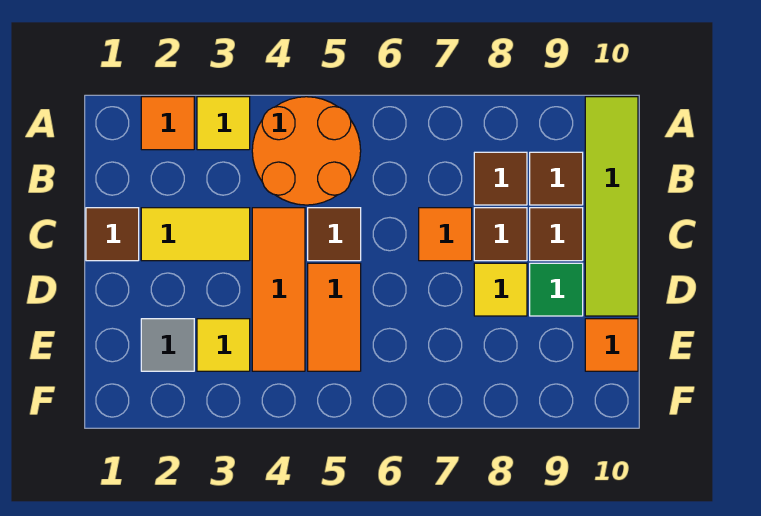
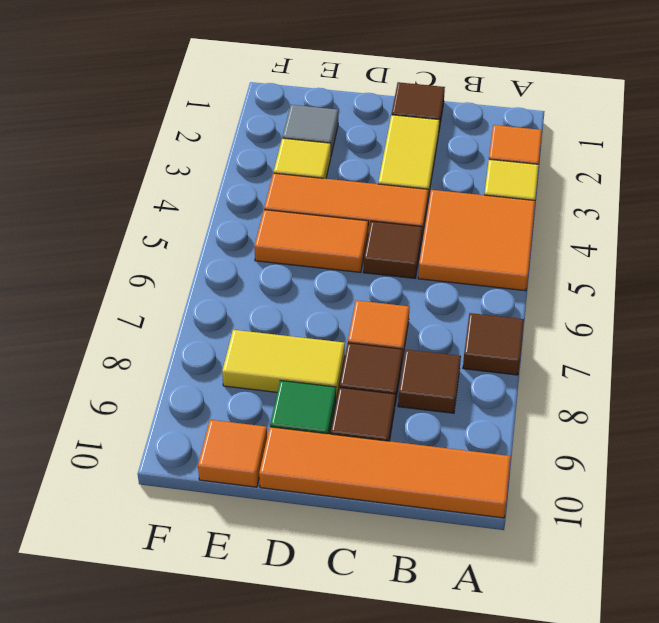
orange 2x2 round brick [252,97,361,205] -> orange 2x2 tile [418,190,535,291]
lime 1x4 tile [585,97,638,316] -> orange 1x4 tile [259,427,511,518]
brown 1x1 tile [530,152,583,205] -> brown 1x1 tile moved to [463,313,524,375]
yellow 1x1 tile [474,263,527,316] -> yellow 1x2 tile [222,330,345,399]

